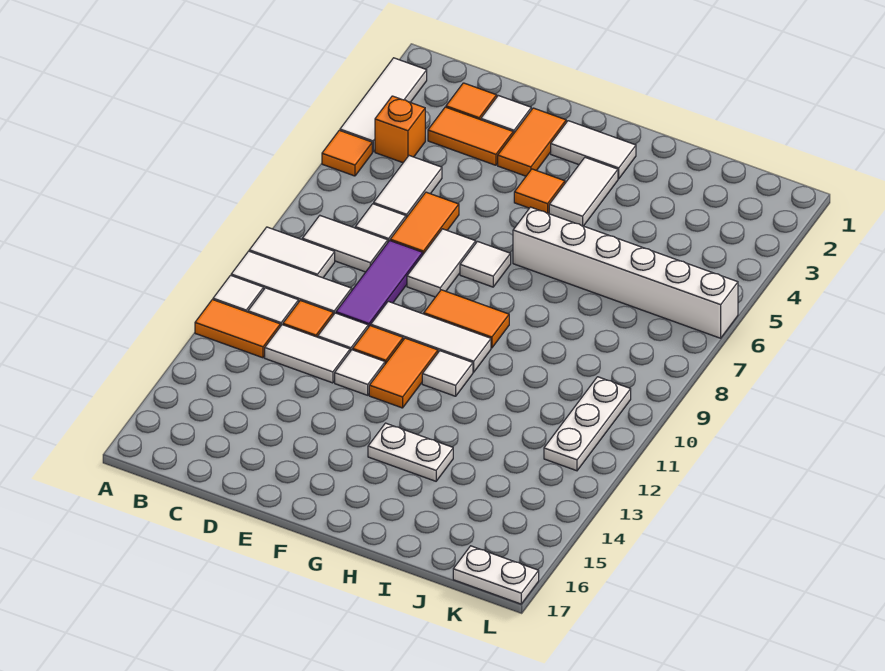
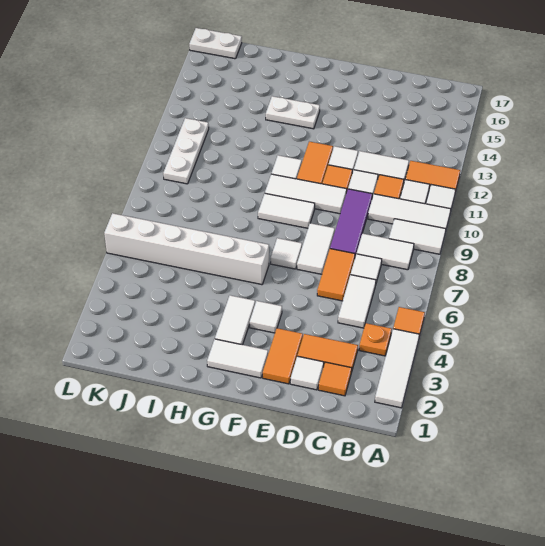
orange 1x1 brick [375,96,425,163] -> orange 1x1 plate [359,323,392,356]
orange 1x1 tile [514,169,565,214] -> white 1x1 tile [250,301,282,333]
orange 1x2 tile [424,290,509,348] -> white 1x2 tile [258,193,315,228]

